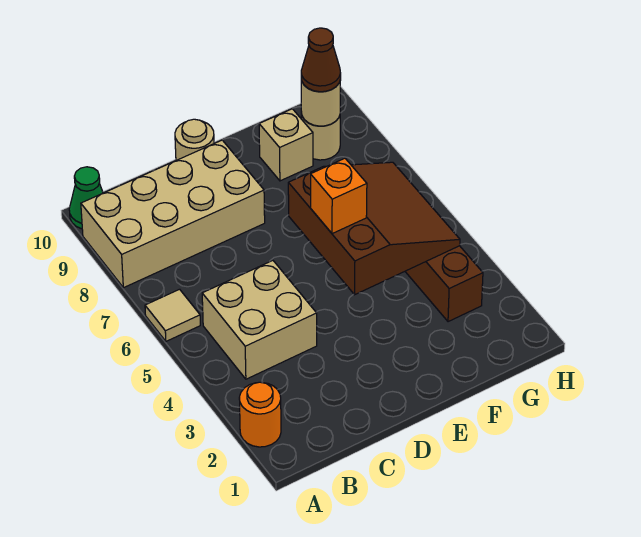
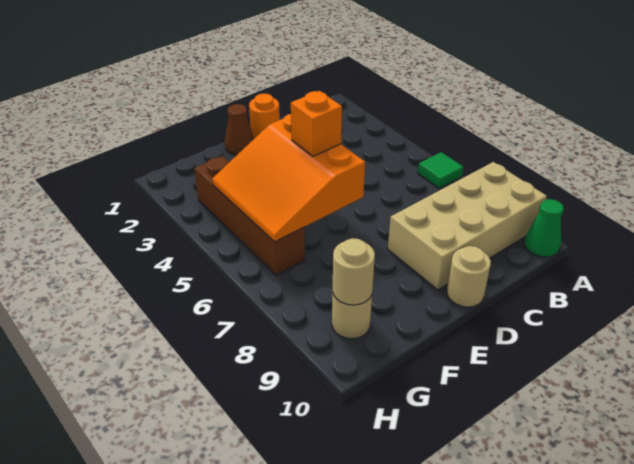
orange 1x1 round brick [239,382,281,447] -> orange 1x1 round brick moved to [249,94,280,139]
tan 1x1 tile [145,289,200,341] -> green 1x1 tile [418,152,463,189]
tan 2x2 brick [202,261,317,379] -> none
brown 3x3 slope [288,162,460,295] -> orange 3x3 slope [212,114,365,242]
tan 1x1 brick [259,109,313,181] -> none
brown 1x1 cone [301,28,341,92] -> brown 1x1 cone moved to [225,104,254,155]

